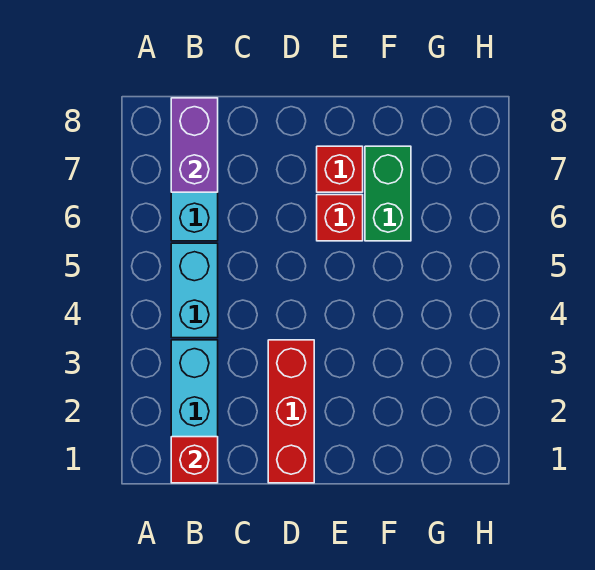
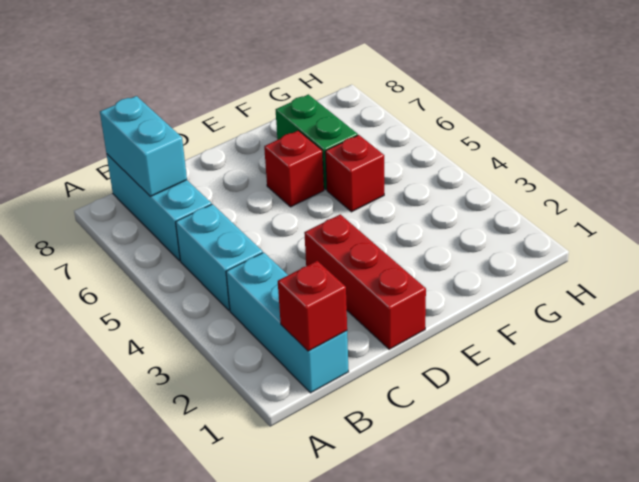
purple 1x2 brick [171,98,218,192] -> cyan 1x2 brick [100,96,187,196]
red 1x1 brick [317,146,363,192] -> red 1x1 brick moved to [325,135,384,212]

